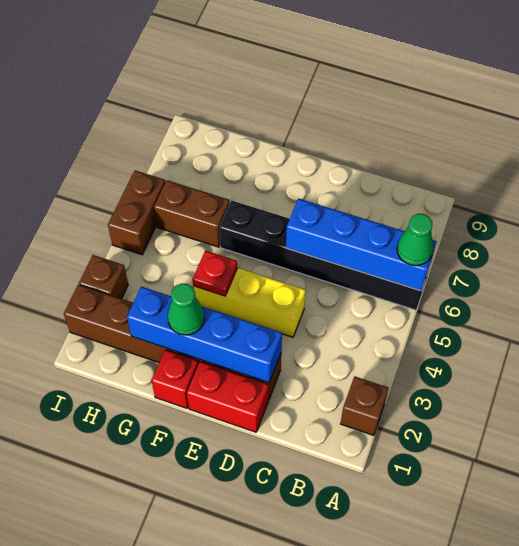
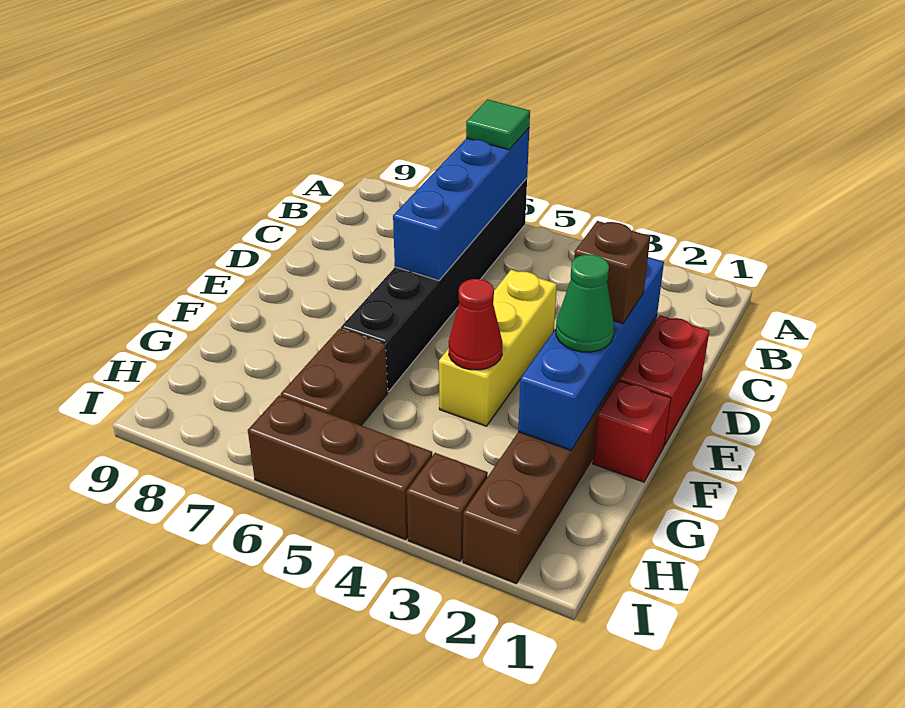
brown 1x1 brick [341,376,388,435] -> brown 1x1 brick moved to [574,221,650,324]
green 1x1 cone [397,214,433,266] -> green 1x1 tile [466,99,530,150]
red 1x1 plate [192,251,238,296] -> red 1x1 cone [449,279,502,370]
brown 1x2 brick [108,170,165,255] -> brown 1x3 brick [248,395,432,540]

